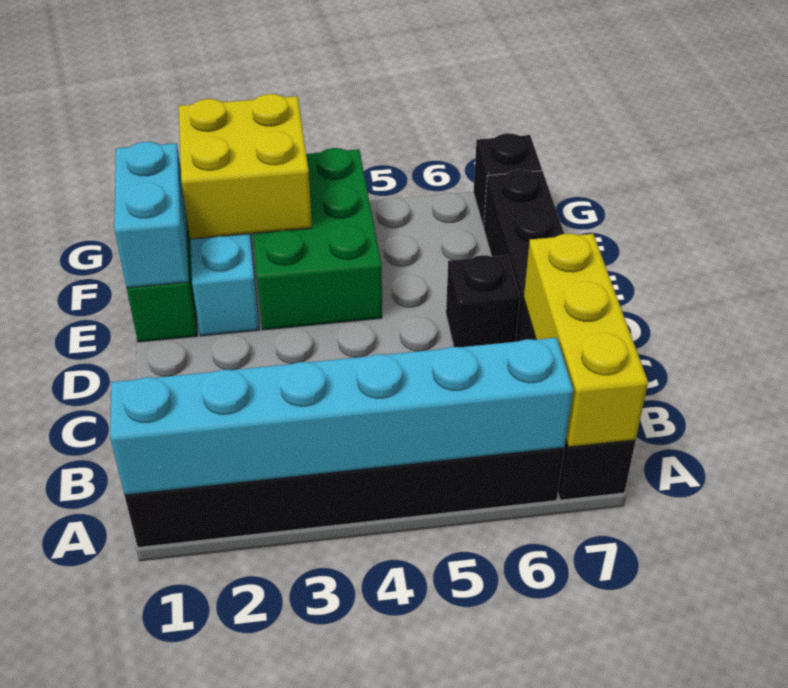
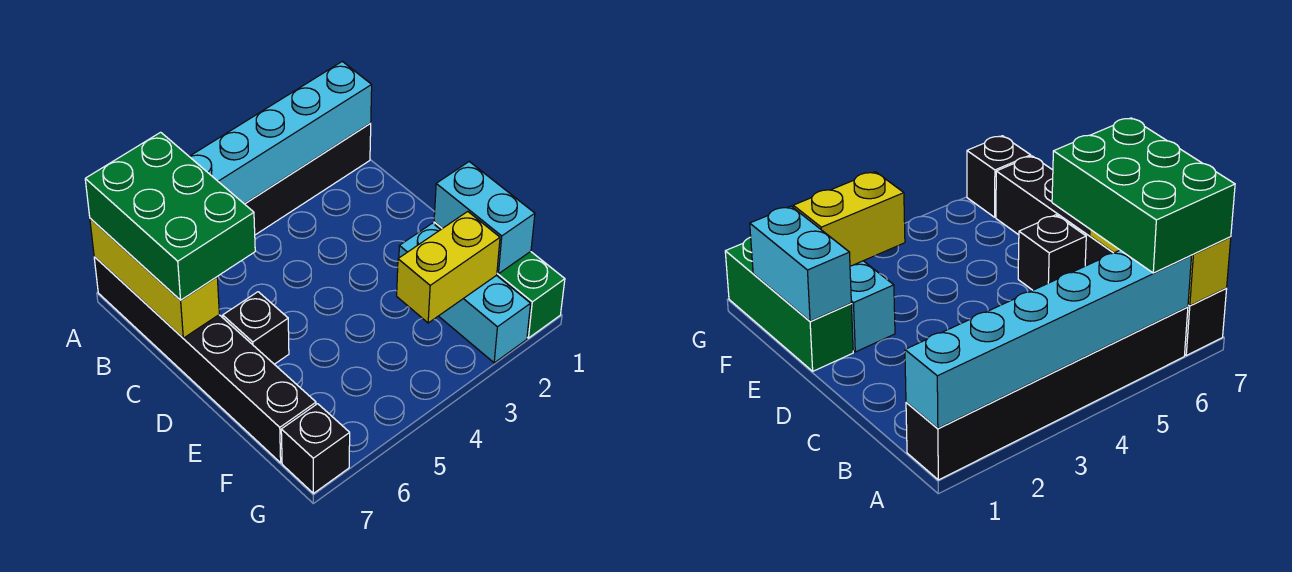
green 2x3 brick [253,148,382,330] -> green 2x3 brick moved to [85,132,255,300]
yellow 2x2 brick [179,94,312,239] -> yellow 1x2 brick [397,212,500,323]

